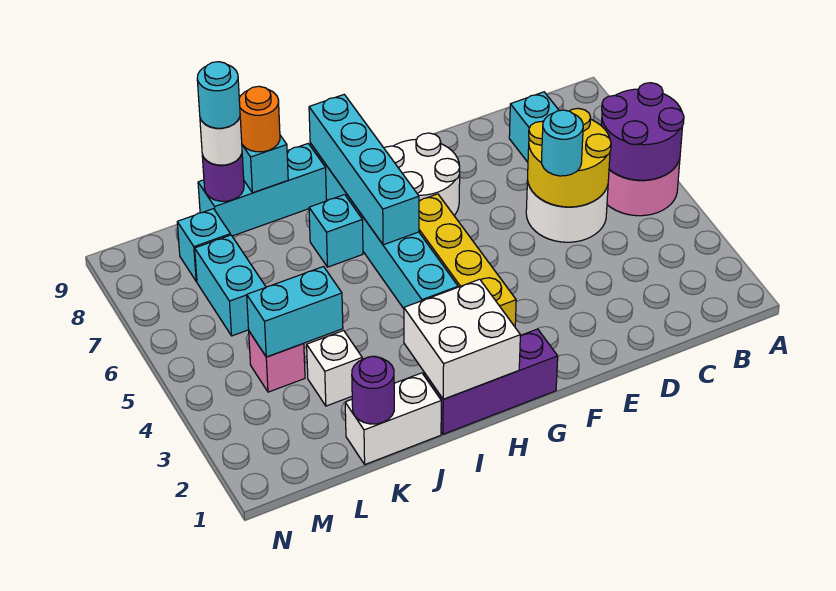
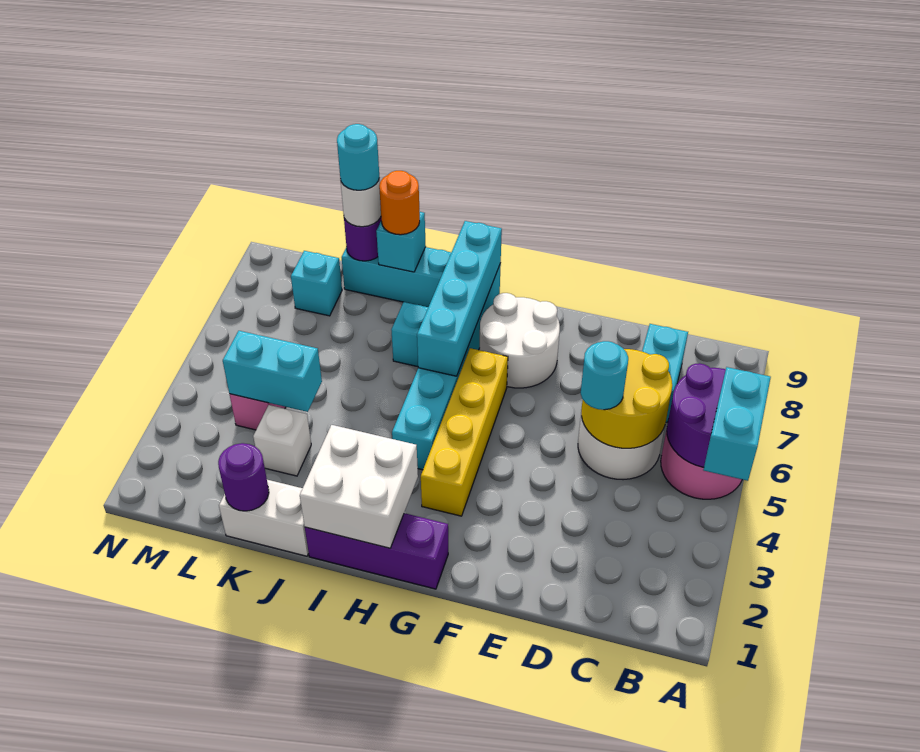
cyan 1x2 brick [195,235,266,336] -> cyan 1x2 brick moved to [703,367,771,481]

